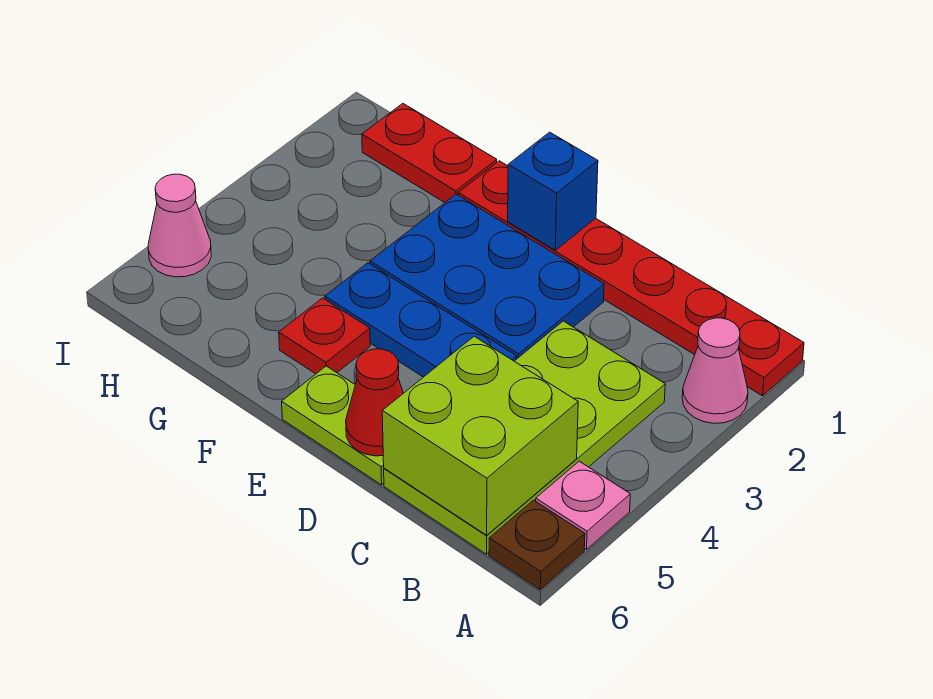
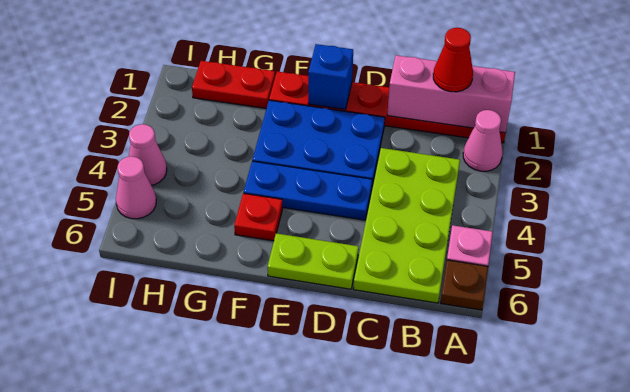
none -> pink 1x3 brick [387,55,515,133]
lime 2x2 brick [382,336,578,535] -> none
red 1x1 cone [346,349,403,456] -> red 1x1 cone moved to [433,28,473,92]
none -> pink 1x1 cone [129,124,167,185]

